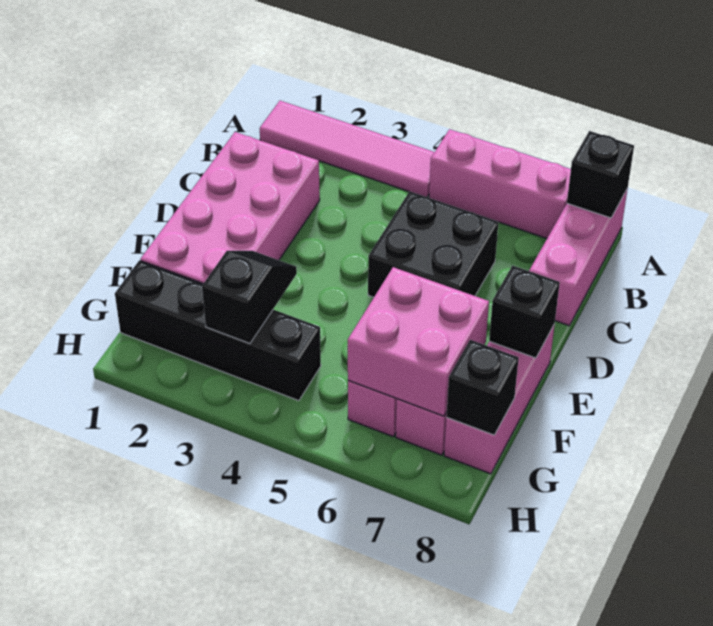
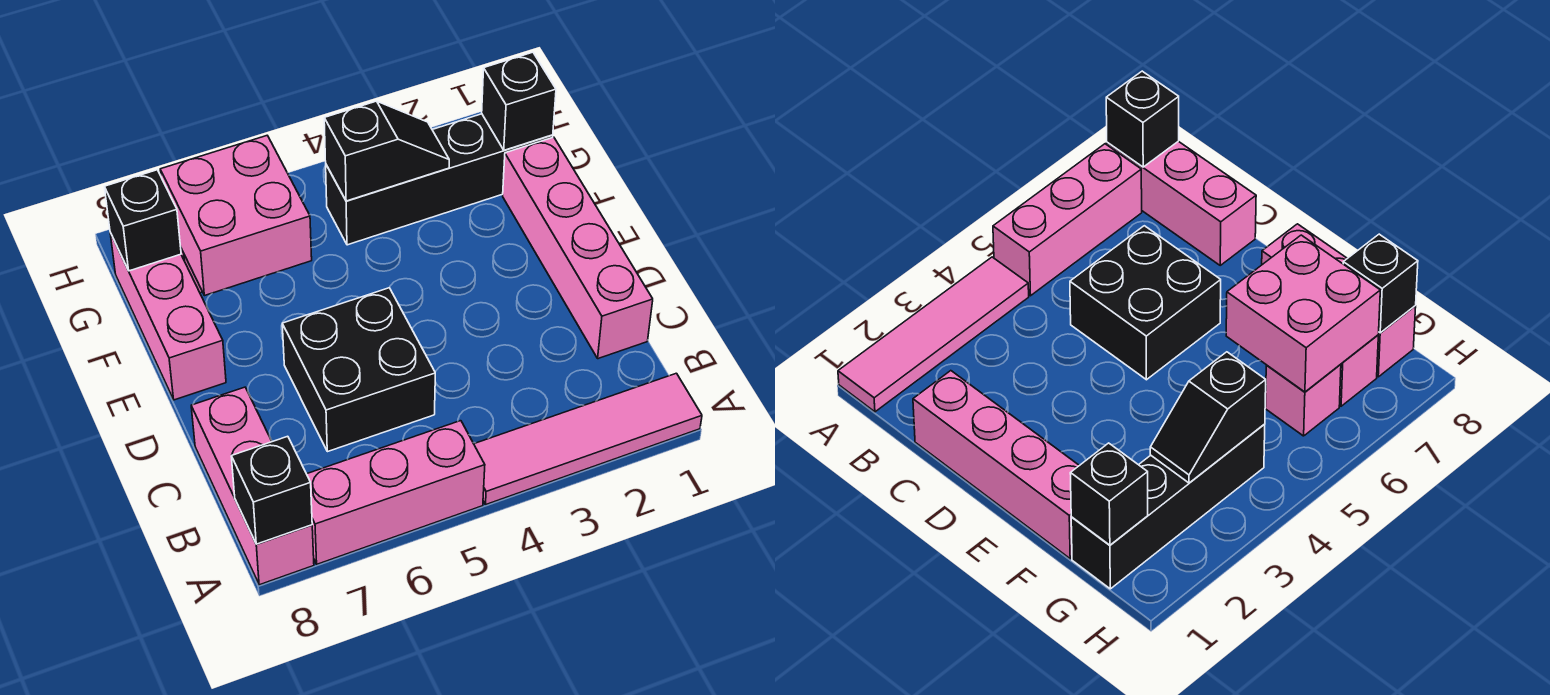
pink 2x4 brick [141,132,320,284] -> pink 1x4 brick [503,137,653,359]
black 1x1 brick [489,266,560,358] -> black 1x1 brick moved to [482,52,556,150]
black 1x2 slope [202,251,297,344] -> black 1x2 slope turned to [324,101,449,201]

